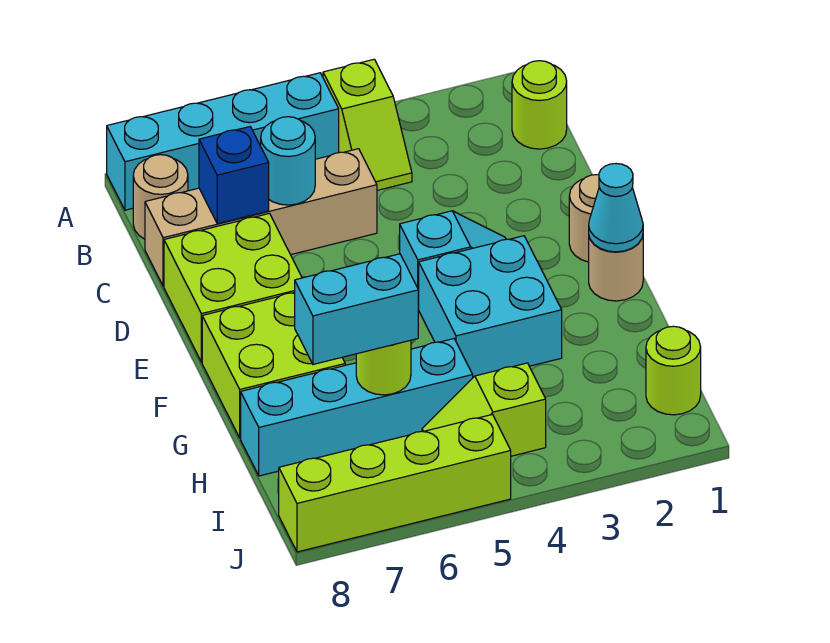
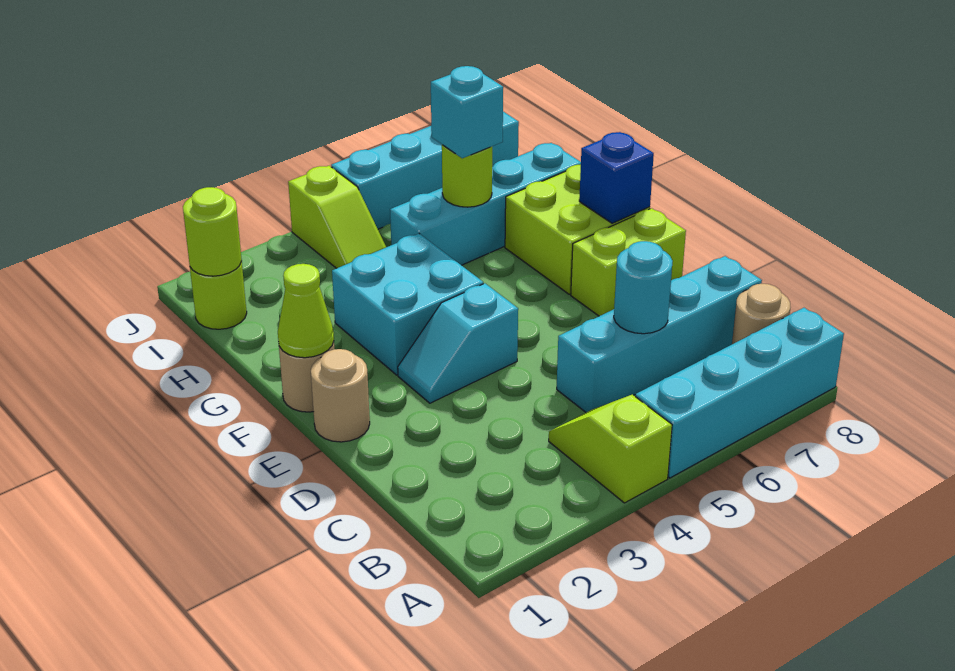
lime 1x1 round brick [512,61,567,149] -> lime 1x1 round brick moved to [183,187,242,276]
tan 1x4 brick [145,149,377,286] -> cyan 1x4 brick [557,256,762,412]
blue 1x1 brick [199,127,269,224] -> blue 1x1 brick moved to [579,132,654,223]
lime 2x2 brick [164,213,302,362] -> lime 1x2 brick [571,208,686,316]
cyan 1x1 cone [589,164,643,252] -> lime 1x1 cone [278,264,334,358]
cyan 1x2 brick [295,254,418,364] -> cyan 1x1 brick [431,66,503,158]
lime 1x2 slope [422,363,546,456] -> lime 1x2 slope turned to [288,166,386,268]
lime 1x4 brick [279,414,511,552] -> cyan 1x4 brick [331,112,519,229]

